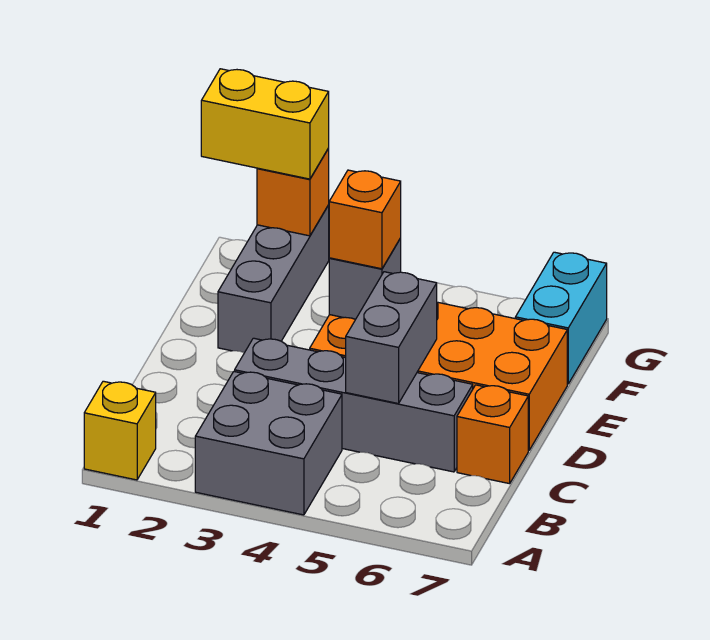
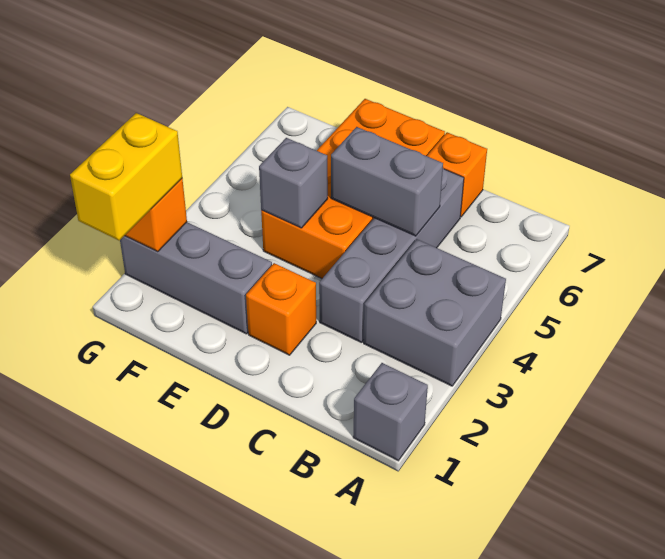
yellow 1x1 brick [84,381,156,480] -> grey 1x1 brick [353,363,428,461]
orange 1x1 brick [329,170,401,269] -> orange 1x1 brick moved to [246,263,316,355]
cyan 1x2 brick [515,252,607,384] -> none

